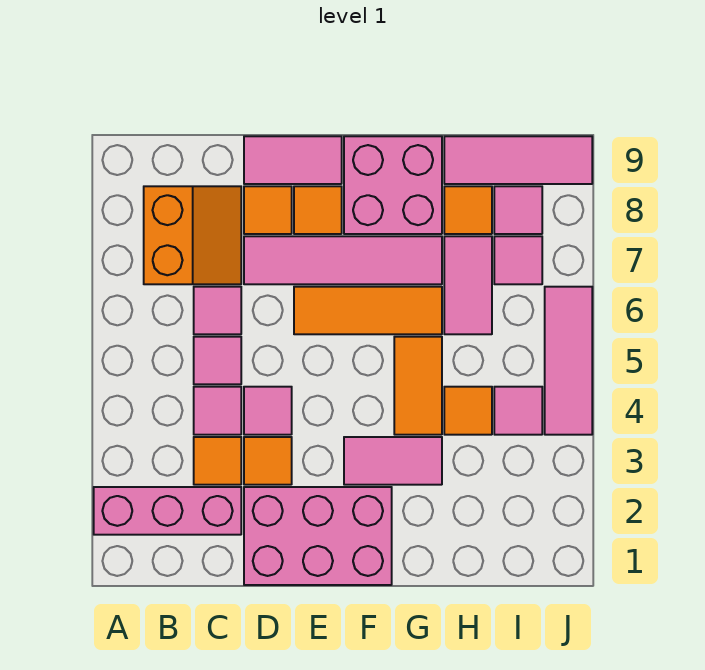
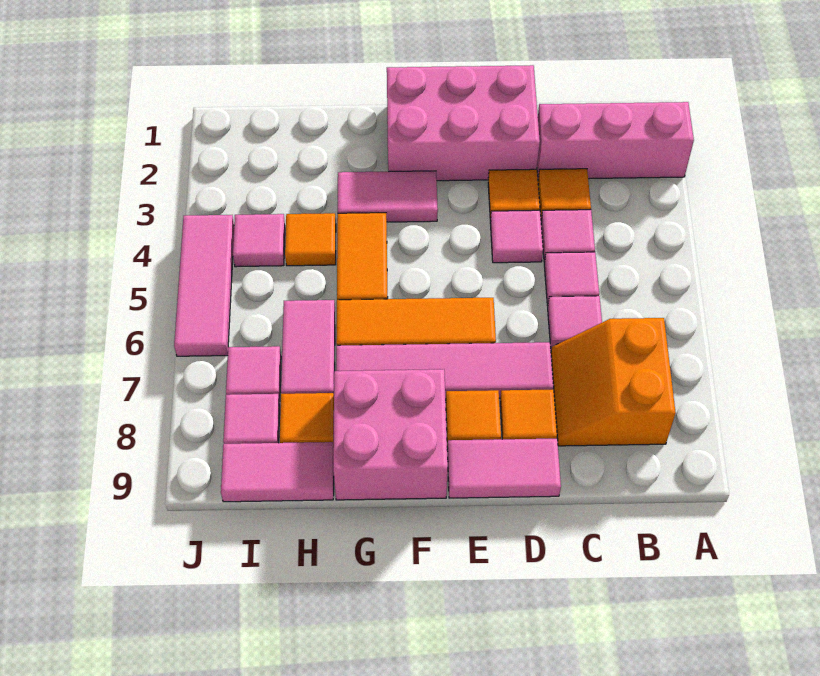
pink 1x3 tile [444,136,592,184] -> pink 1x2 tile [221,442,334,502]

